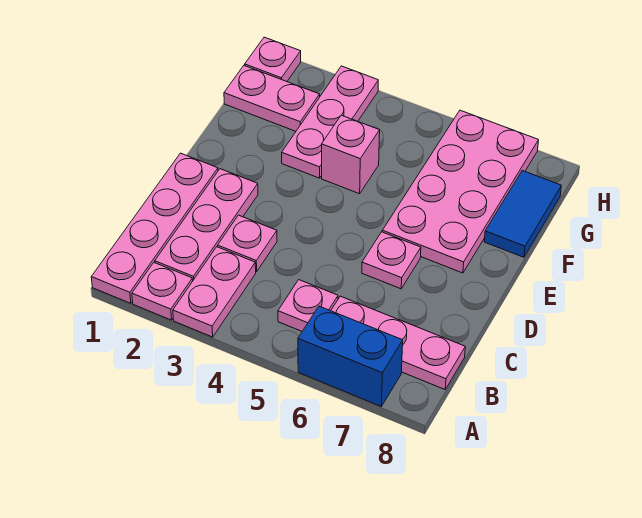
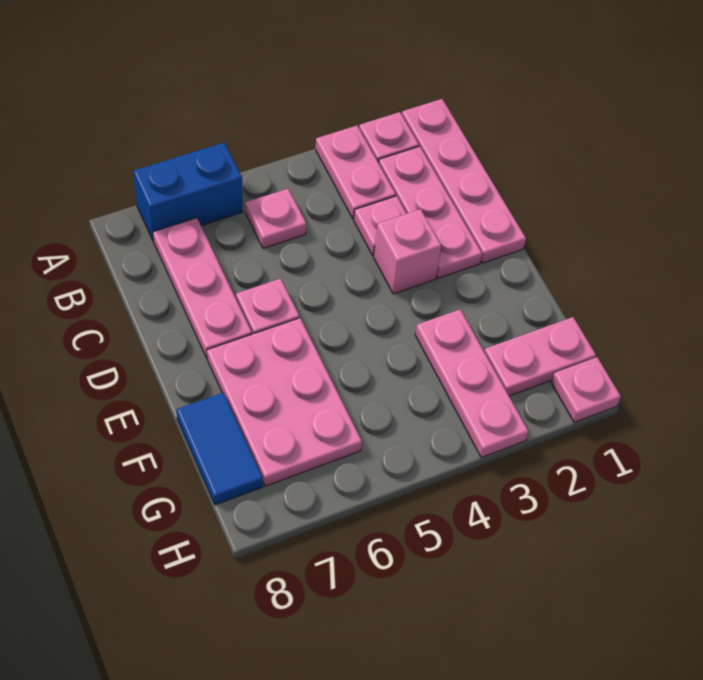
pink 1x3 plate [331,296,465,389] -> pink 1x3 plate turned to [153,218,252,358]
pink 2x4 plate [382,110,539,273] -> pink 2x3 plate [207,318,362,486]
pink 1x1 brick [322,115,380,194] -> pink 1x1 brick moved to [374,209,441,294]

